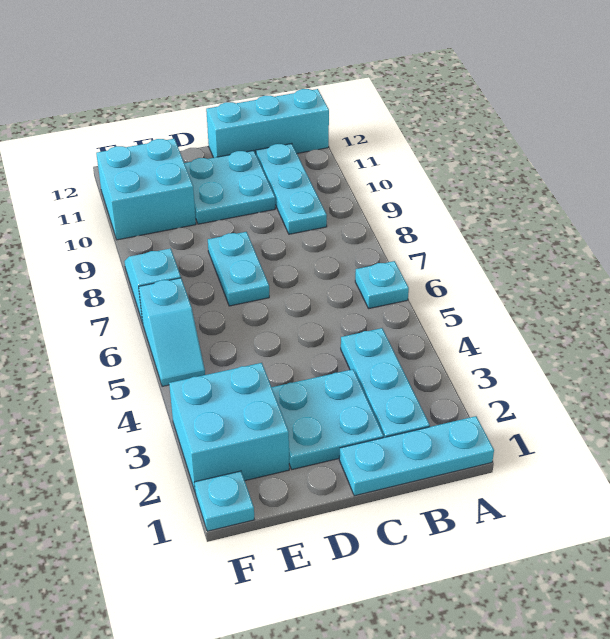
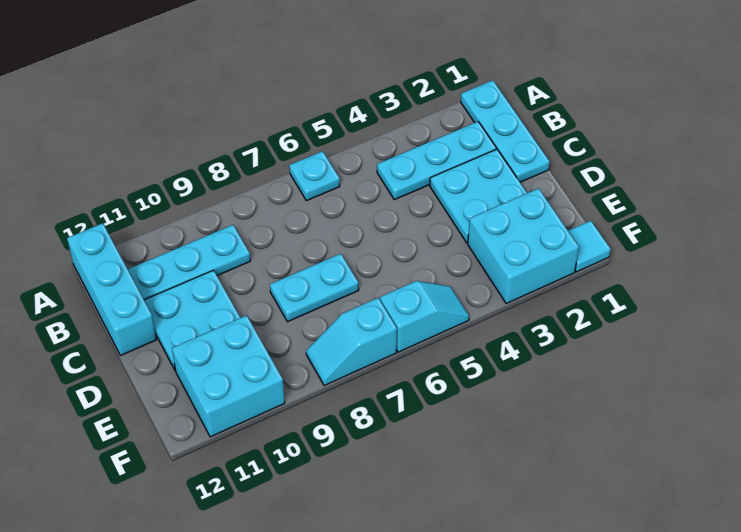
cyan 1x1 plate [195,471,254,531] -> cyan 1x1 tile [568,221,611,272]

